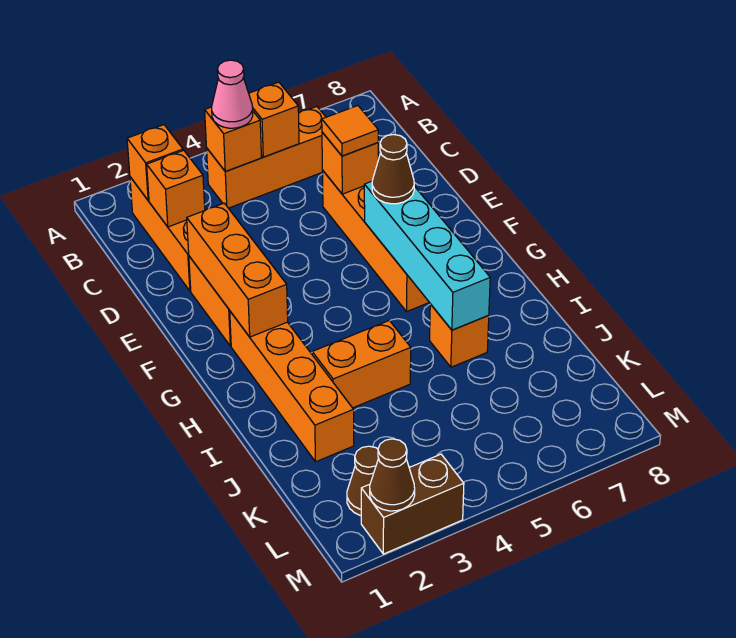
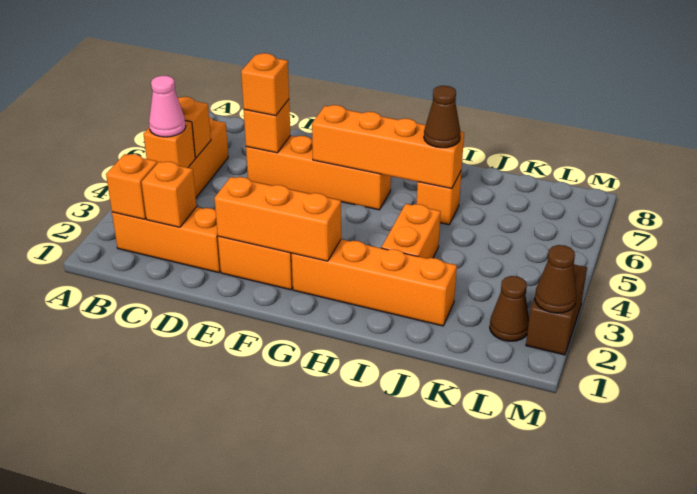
orange 1x1 tile [322,106,378,156] -> orange 1x1 brick [241,53,289,116]
cyan 1x4 brick [364,181,490,330] -> orange 1x4 brick [312,105,464,189]
brown 1x1 cone [372,134,414,204] -> brown 1x1 cone moved to [424,86,461,148]

